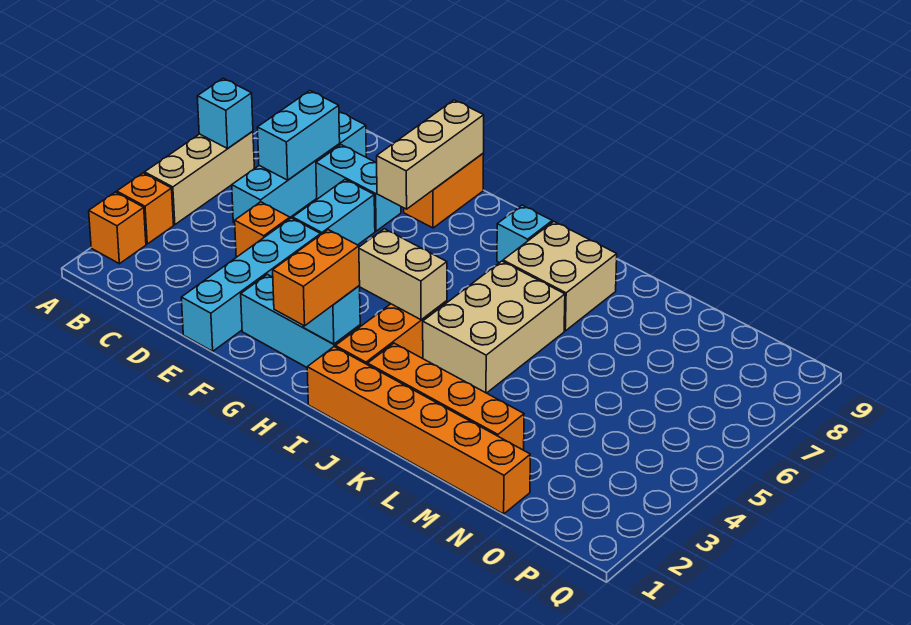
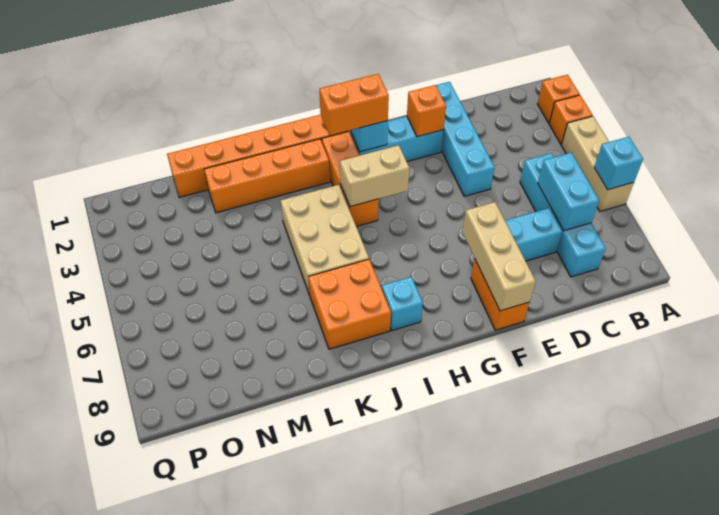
orange 1x1 brick [235,202,290,257] -> orange 1x1 brick moved to [407,85,446,137]
cyan 1x2 brick [293,179,375,245] -> none
orange 1x2 brick [273,230,360,326] -> orange 1x2 brick turned to [319,74,389,135]
tan 2x2 brick [503,222,617,331] -> orange 2x2 brick [308,259,391,349]

